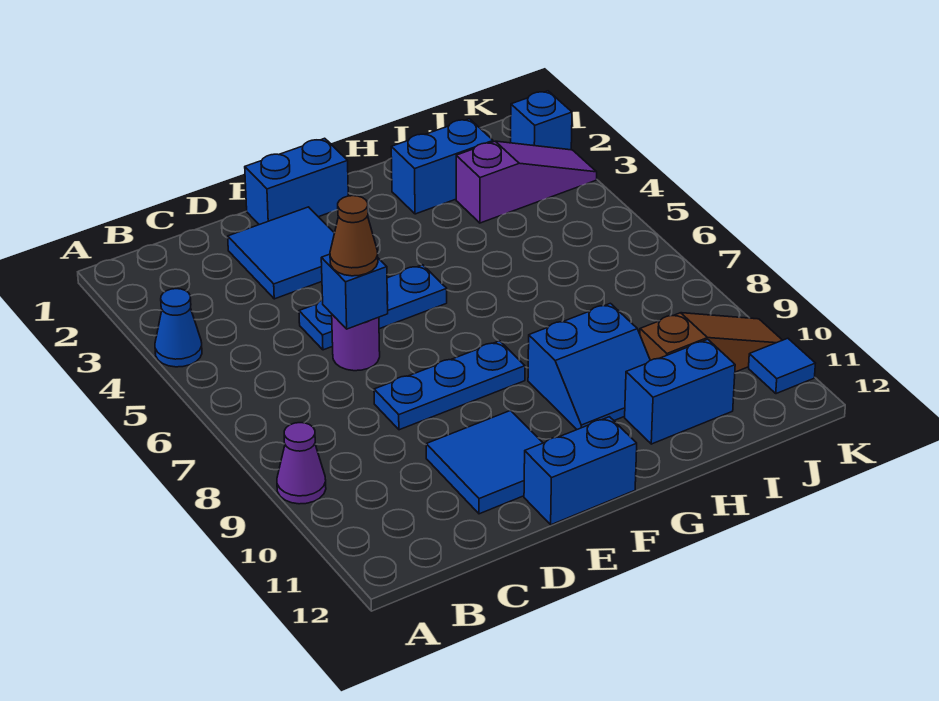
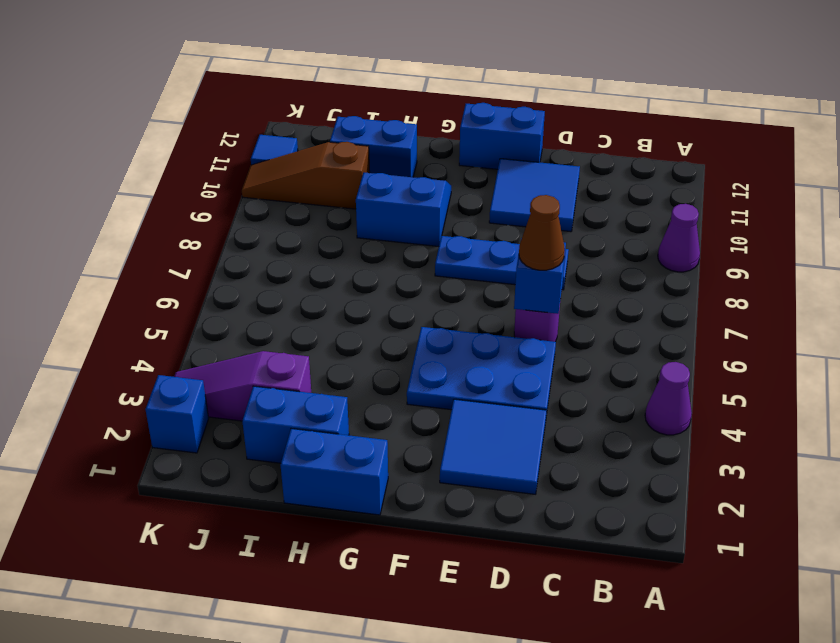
blue 1x1 cone [155,289,202,367] -> purple 1x1 cone [645,362,692,435]
blue 1x3 plate [299,265,447,350] -> blue 2x3 plate [407,327,556,415]
blue 1x2 brick [245,138,348,225] -> blue 1x2 brick moved to [281,429,388,515]

